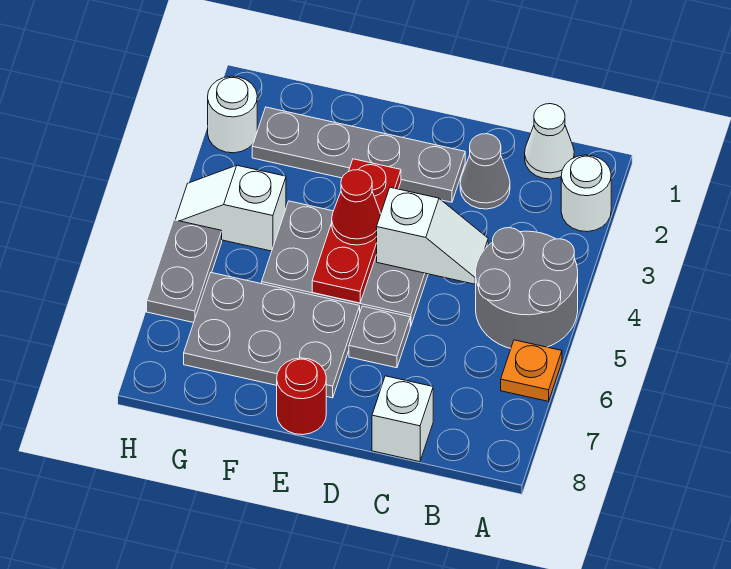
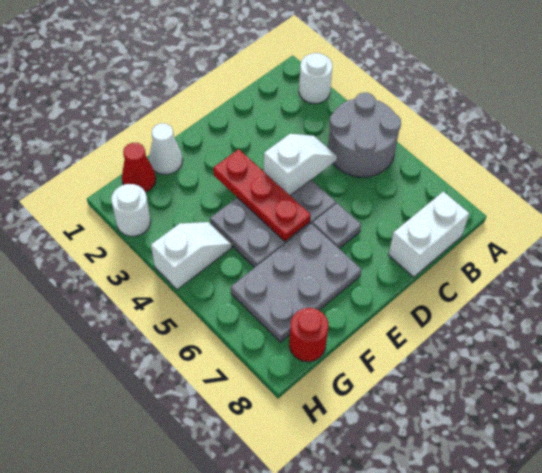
orange 1x1 plate [501,340,562,401] -> none
white 1x1 cone [525,104,574,179] -> white 1x1 cone moved to [149,123,183,174]
grey 1x1 cone [460,134,510,209] -> none
white 1x1 brick [372,376,433,462] -> white 1x2 brick [389,191,469,277]
grey 1x4 plate [252,107,465,202] -> none
red 1x1 cone [332,170,381,245] -> red 1x1 cone moved to [122,143,156,192]
red 1x1 round brick [277,358,326,435] -> red 1x1 round brick moved to [289,308,328,362]
white 1x2 slope [175,165,286,251] -> white 1x2 slope turned to [151,222,232,290]
grey 1x2 plate [147,220,222,323] -> none

